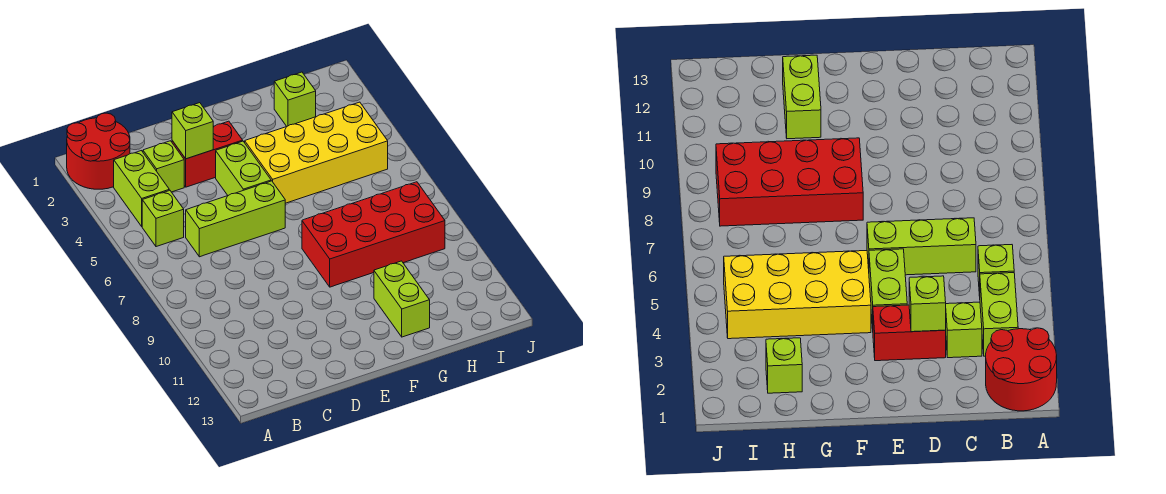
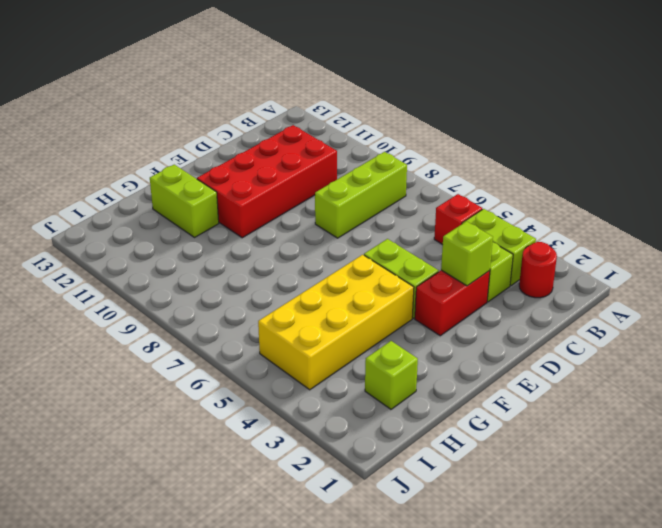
red 2x2 round brick [67,113,130,189] -> red 1x1 round brick [519,242,557,298]
lime 1x1 brick [142,190,184,247] -> red 1x1 brick [434,194,482,245]
lime 1x3 brick [186,181,285,257] -> lime 1x3 brick moved to [315,152,407,238]
red 2x4 brick [302,182,445,287] -> red 2x4 brick moved to [197,125,337,238]

